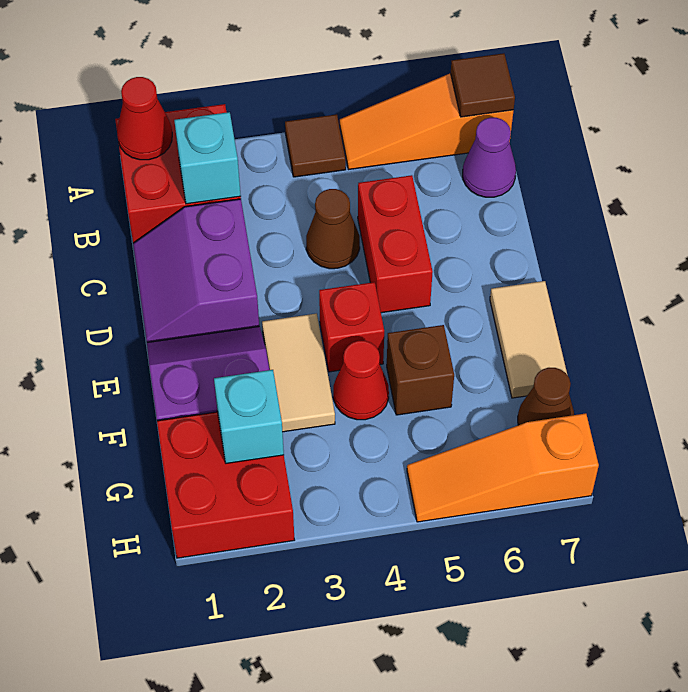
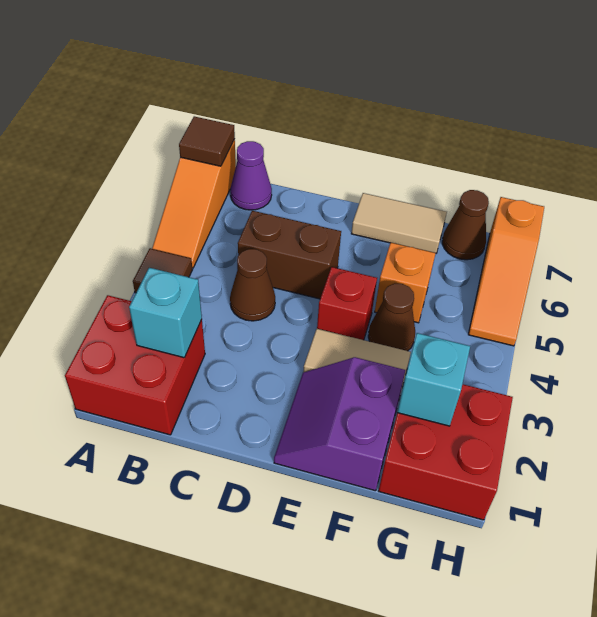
red 1x1 cone [117,77,172,160] -> none
purple 2x2 slope [133,199,259,342] -> none
red 1x2 brick [358,175,433,313] -> brown 1x2 brick [238,211,341,299]
red 1x1 cone [333,341,389,420] -> brown 1x1 cone [368,283,415,351]
brown 1x1 brick [387,325,454,415] -> orange 1x1 brick [375,243,436,323]

